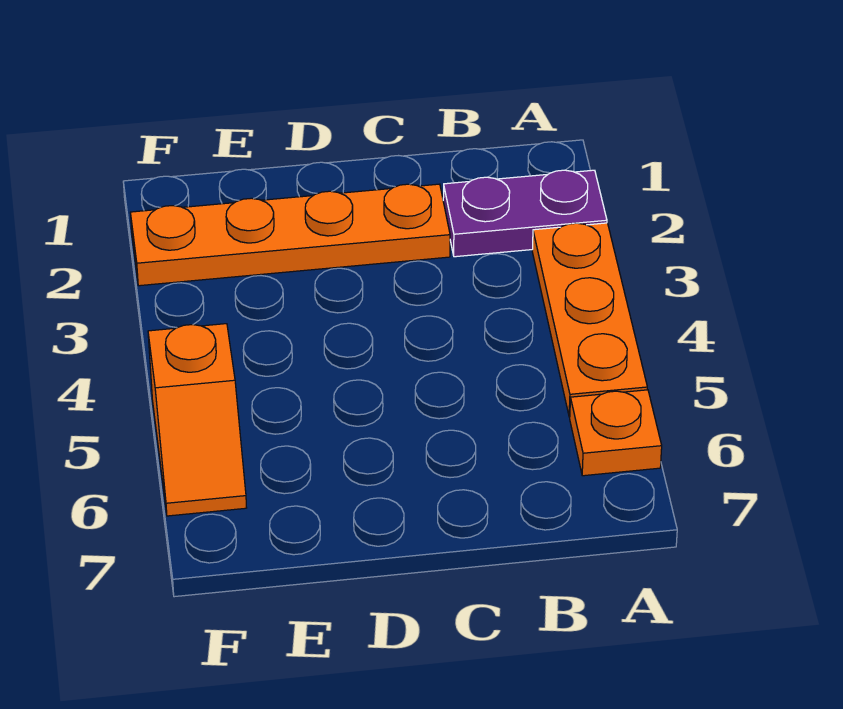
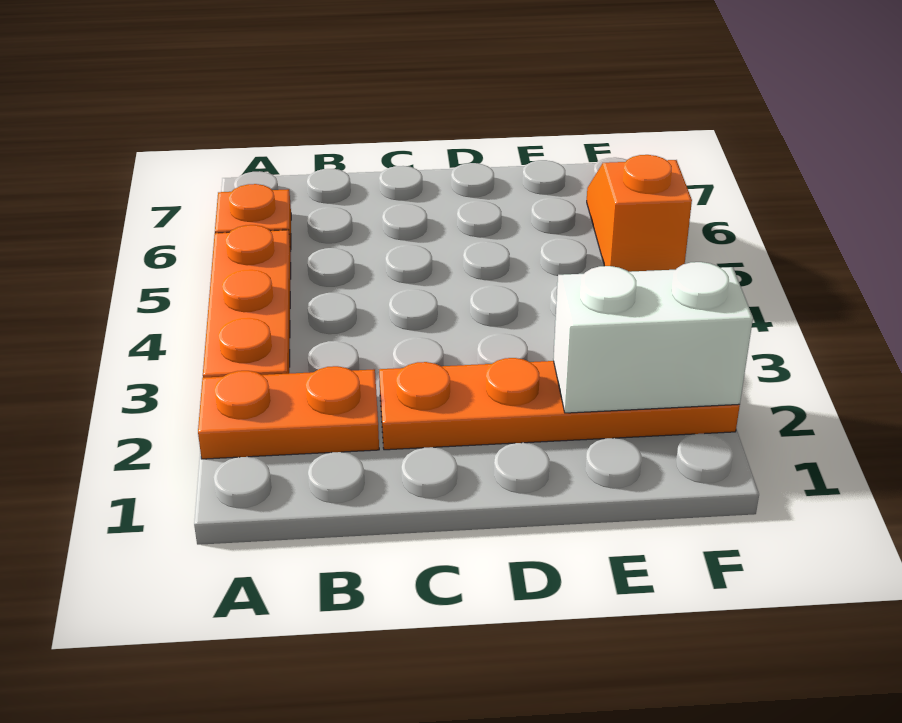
purple 1x2 plate [443,170,607,257] -> orange 1x2 plate [198,366,379,459]
none -> white 1x2 brick [553,262,753,413]

